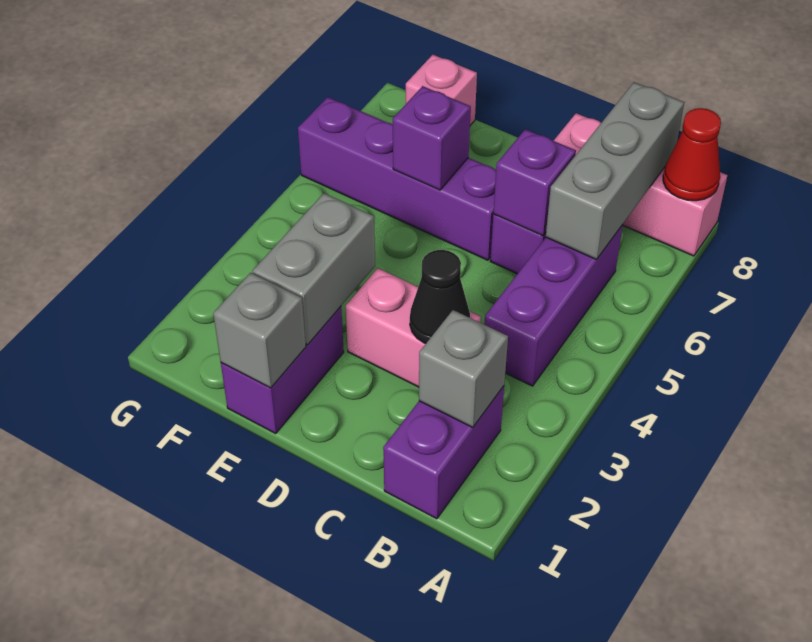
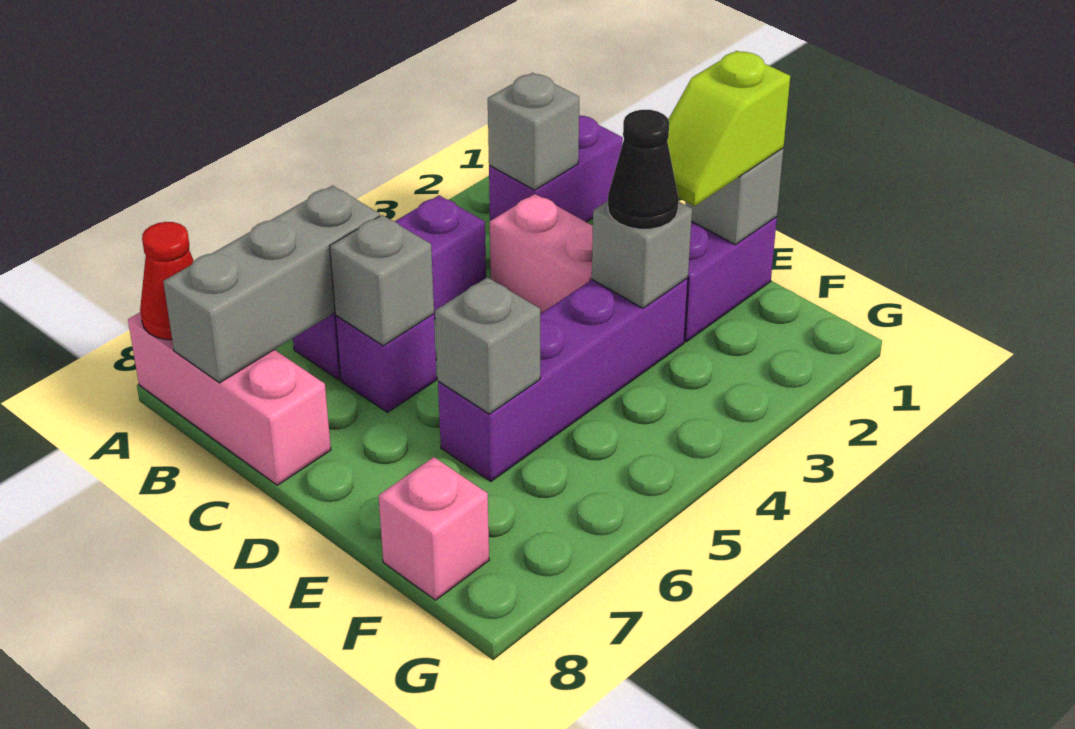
black 1x1 cone [410,250,470,344] -> black 1x1 cone moved to [608,110,678,229]
purple 1x1 brick [493,129,576,236] -> grey 1x1 brick [330,215,434,346]
purple 1x4 brick [298,97,496,260] -> purple 1x4 brick turned to [438,278,688,481]
none -> lime 1x2 slope [667,51,790,206]
grey 1x2 brick [253,193,375,345] -> grey 1x1 brick [592,201,692,308]
purple 1x1 brick [393,86,471,190] -> grey 1x1 brick [435,277,540,414]

